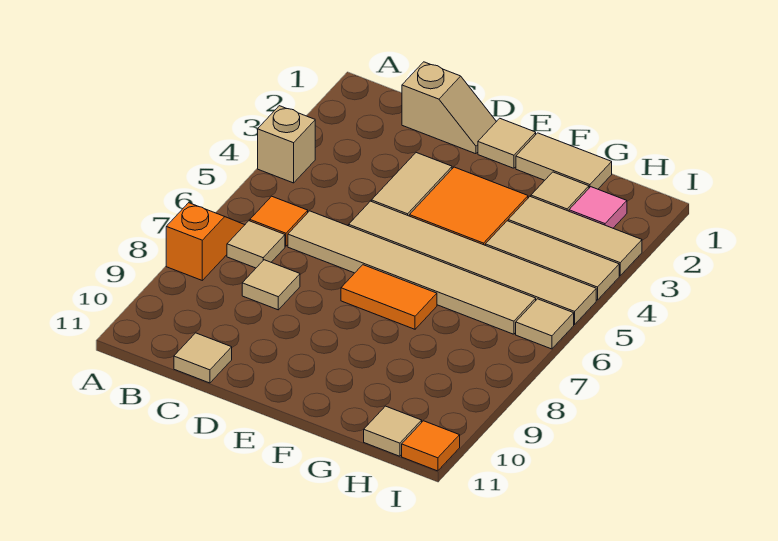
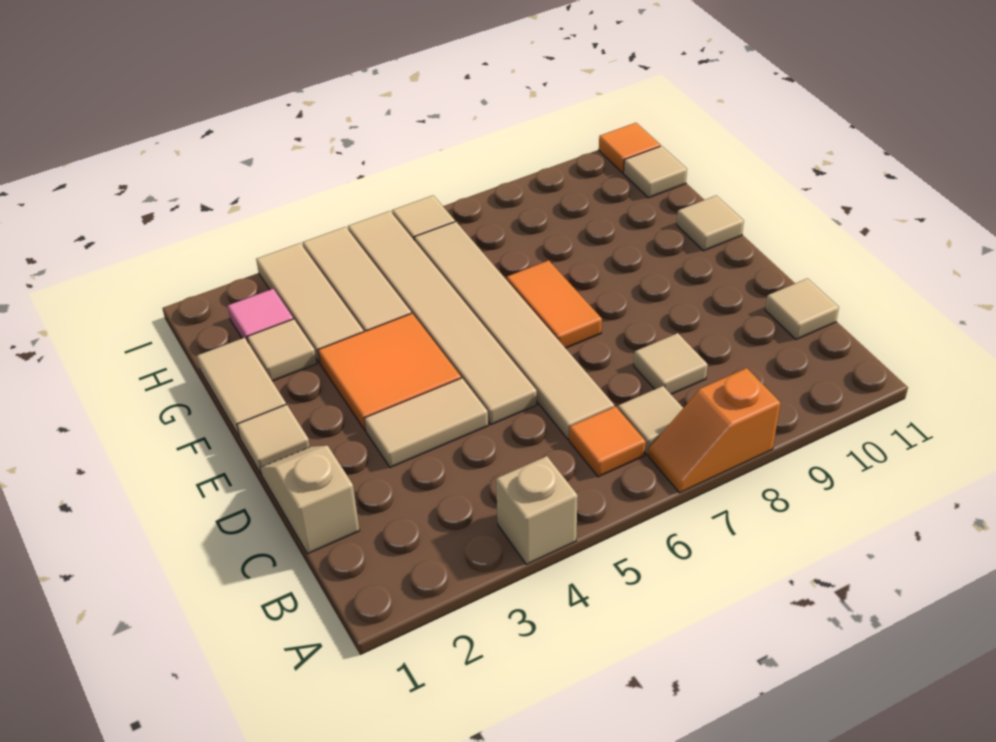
none -> tan 1x1 tile [677,196,744,251]

